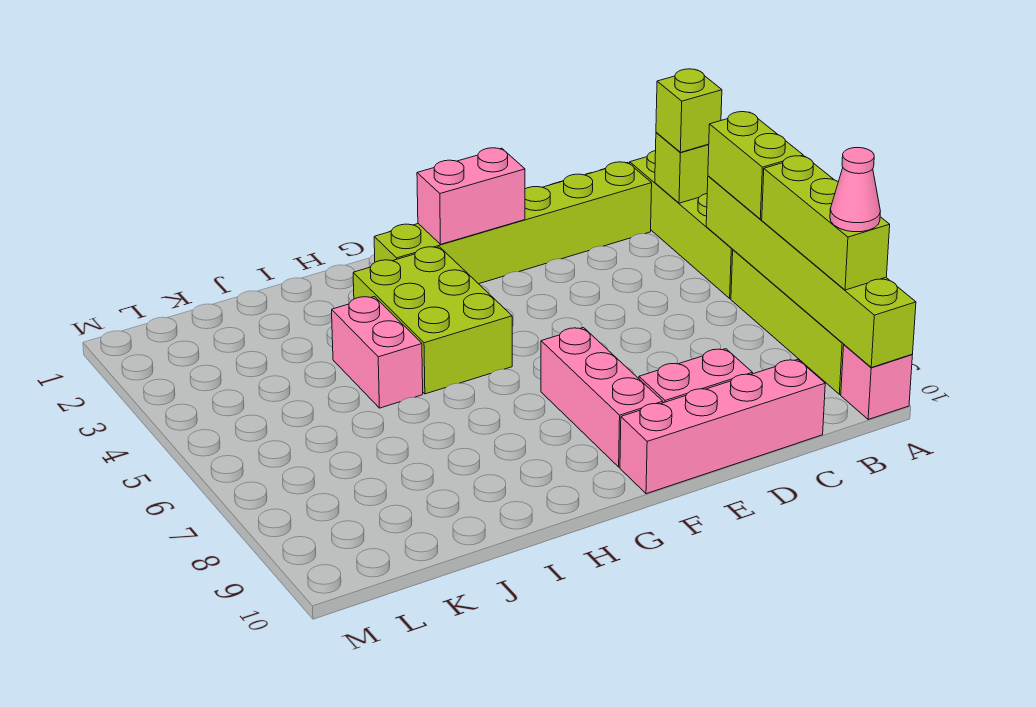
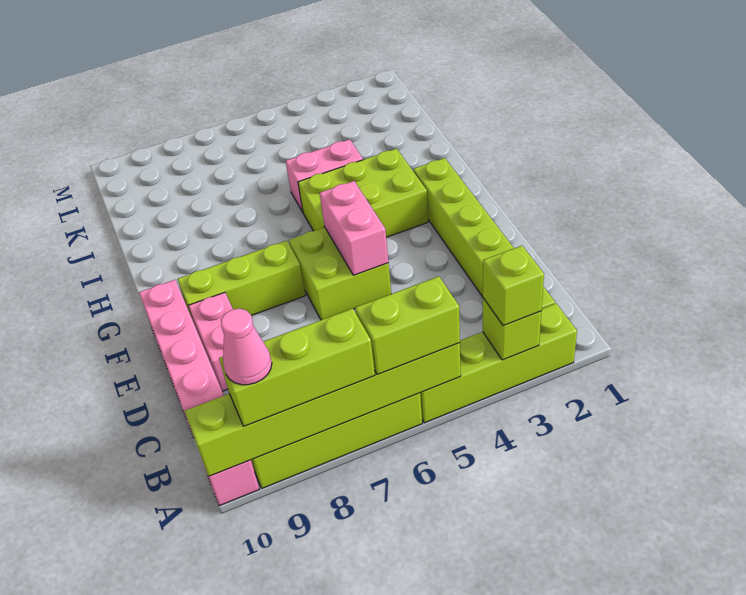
pink 1x2 brick [417,148,525,244] -> pink 1x2 brick moved to [320,181,388,275]
none -> lime 2x2 brick [289,227,391,320]
pink 1x3 brick [541,328,663,467] -> lime 1x3 brick [177,241,306,320]

